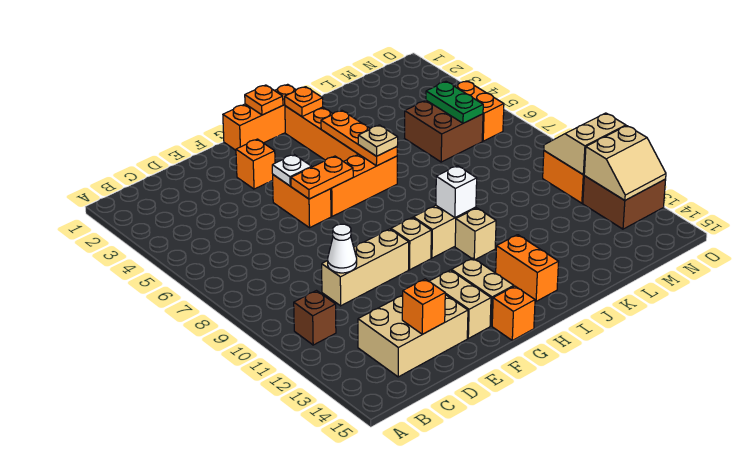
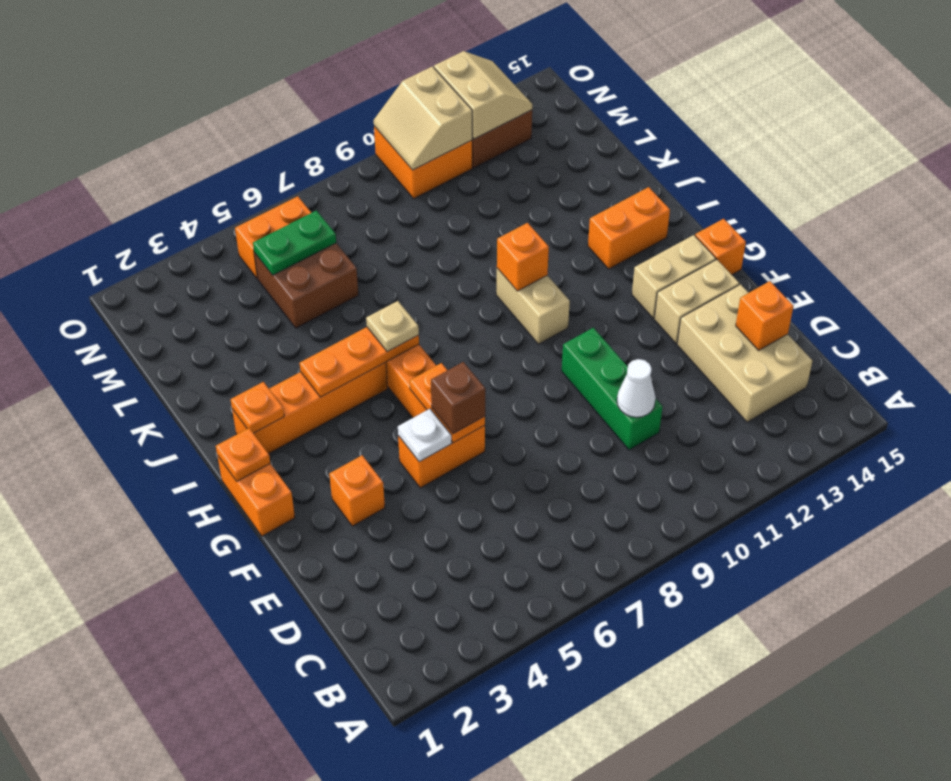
brown 1x1 brick [294,291,336,345] -> brown 1x1 brick moved to [431,362,485,434]
tan 1x3 brick [322,229,409,306] -> green 1x3 brick [562,328,663,450]
orange 1x3 brick [223,84,296,150] -> orange 1x2 brick [217,455,295,536]
tan 1x1 brick [391,218,431,270] -> none
white 1x1 brick [436,166,477,218] -> orange 1x1 brick [497,223,549,291]
tan 1x1 brick [455,208,496,260] -> none

